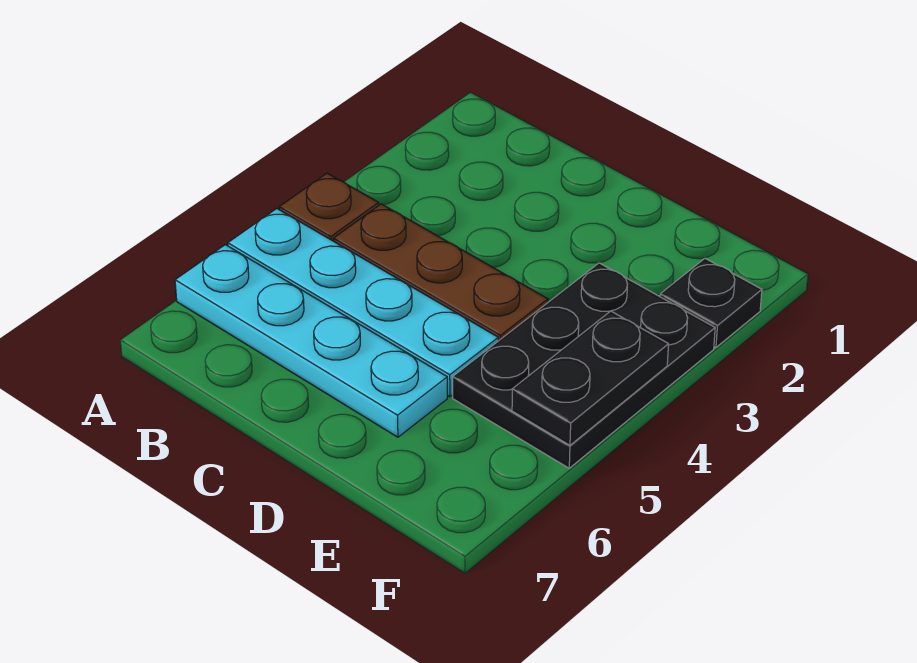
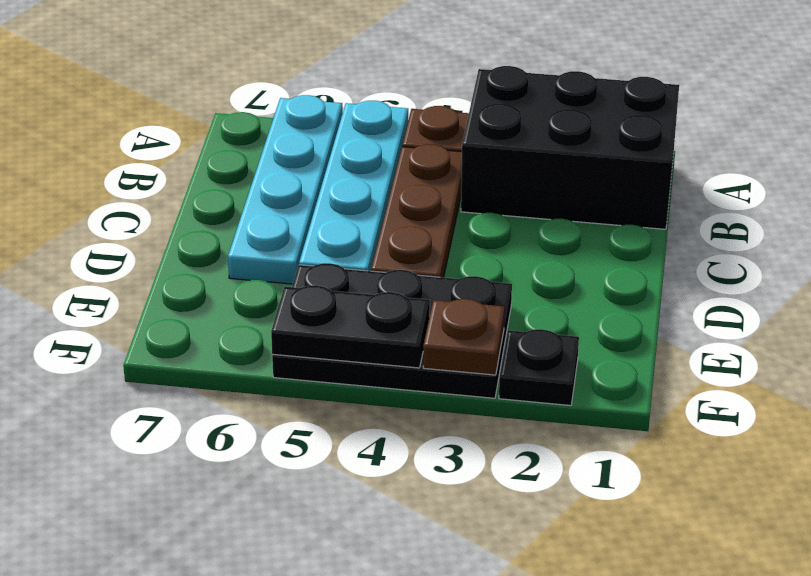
none -> black 2x3 brick [461,66,679,229]
none -> brown 1x1 plate [423,299,505,375]

